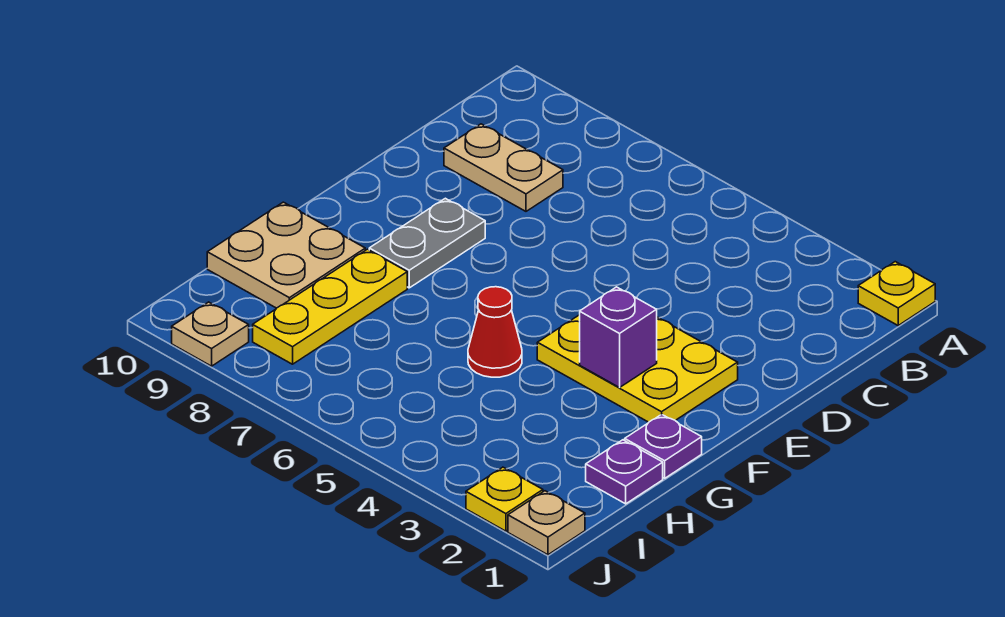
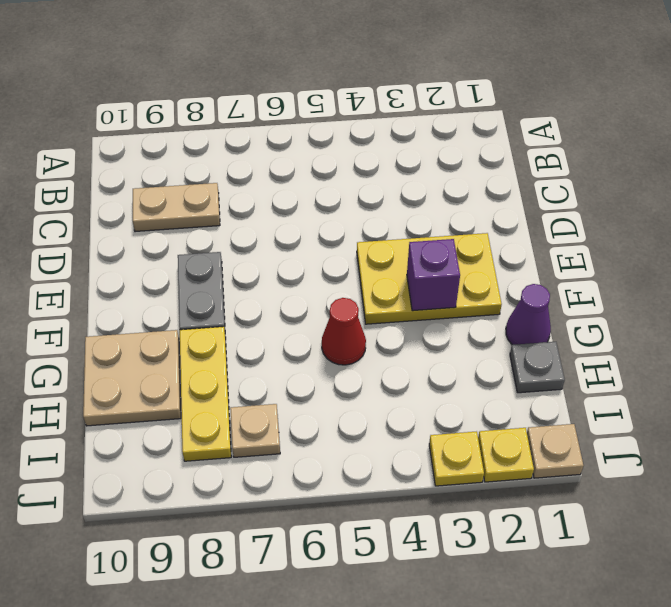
yellow 1x1 plate [858,262,935,325] -> yellow 1x1 plate moved to [429,431,484,486]
purple 1x1 plate [625,414,702,478] -> purple 1x1 cone [506,284,551,345]
purple 1x1 plate [586,440,663,504] -> grey 1x1 plate [510,342,565,393]
tan 1x1 plate [172,302,249,366] -> tan 1x1 plate moved to [230,404,280,457]

